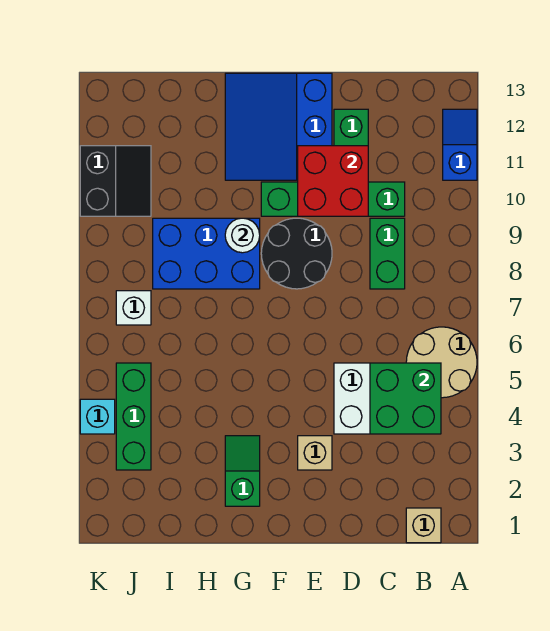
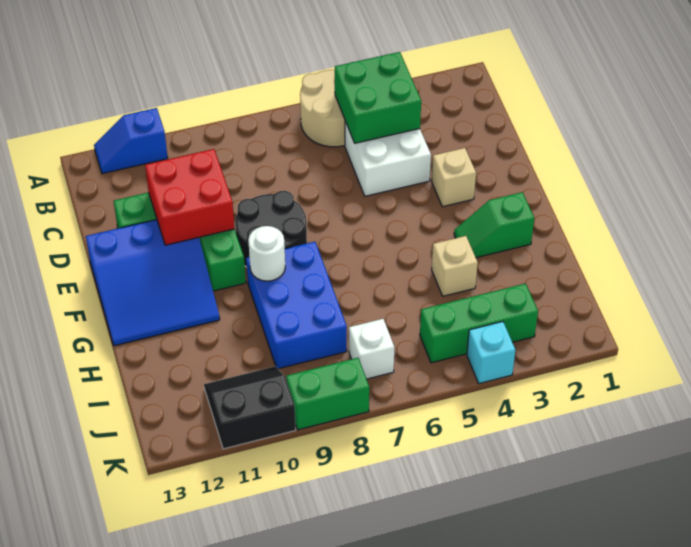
tan 1x1 brick [406,508,441,543] -> tan 1x1 brick moved to [432,236,478,296]
green 1x2 brick [370,218,405,289] -> green 1x2 brick moved to [286,358,369,430]

